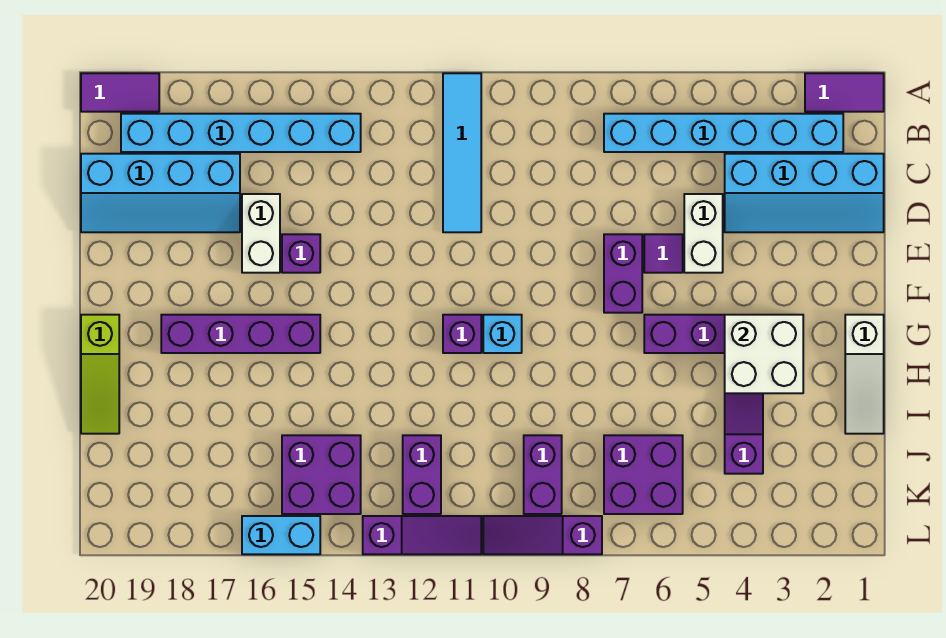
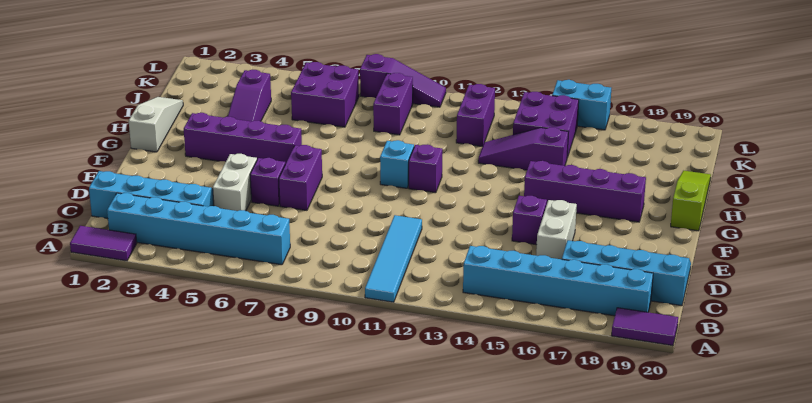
purple 1x1 tile [644,234,683,273] -> purple 1x1 brick [250,158,285,206]
white 2x2 brick [725,315,803,393] -> none
purple 1x3 slope [363,516,481,554] -> purple 1x3 slope moved to [478,127,569,170]

